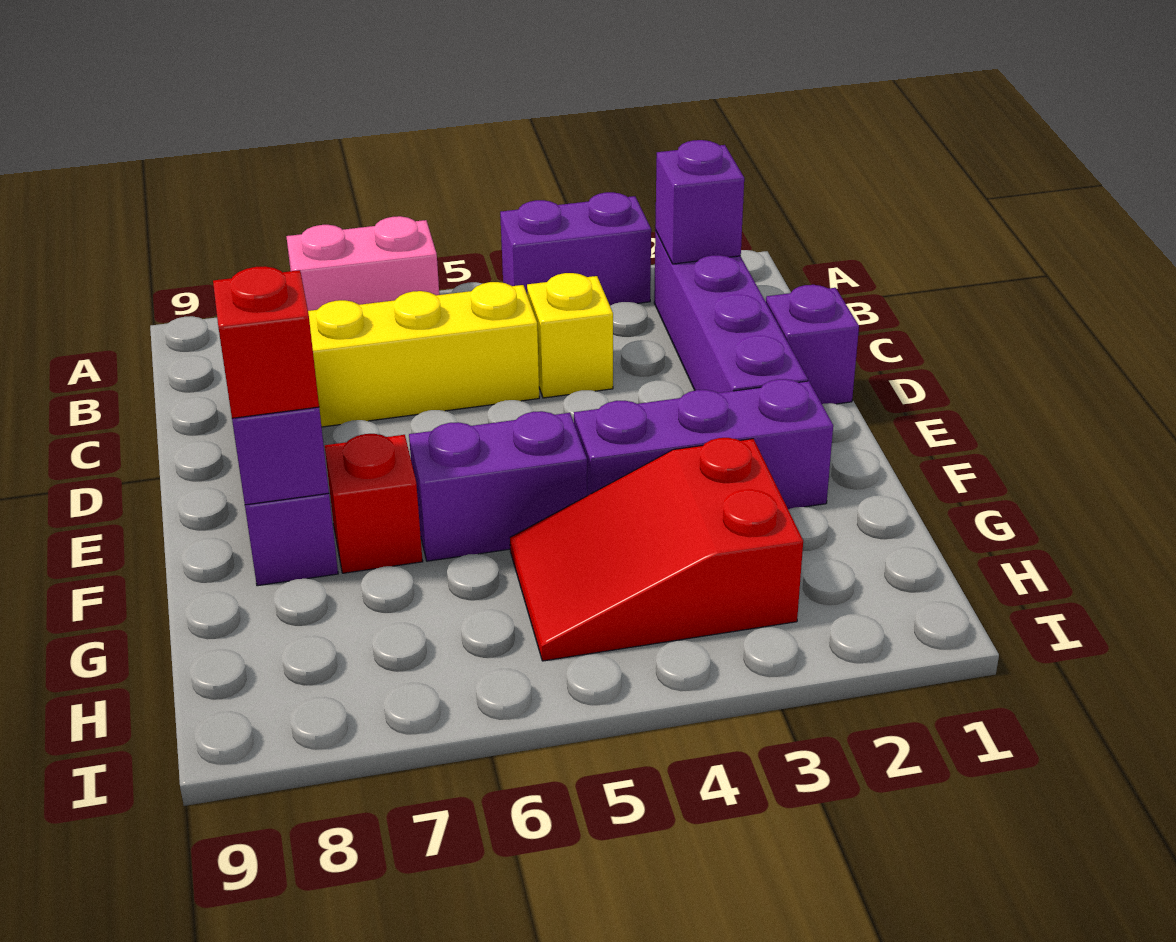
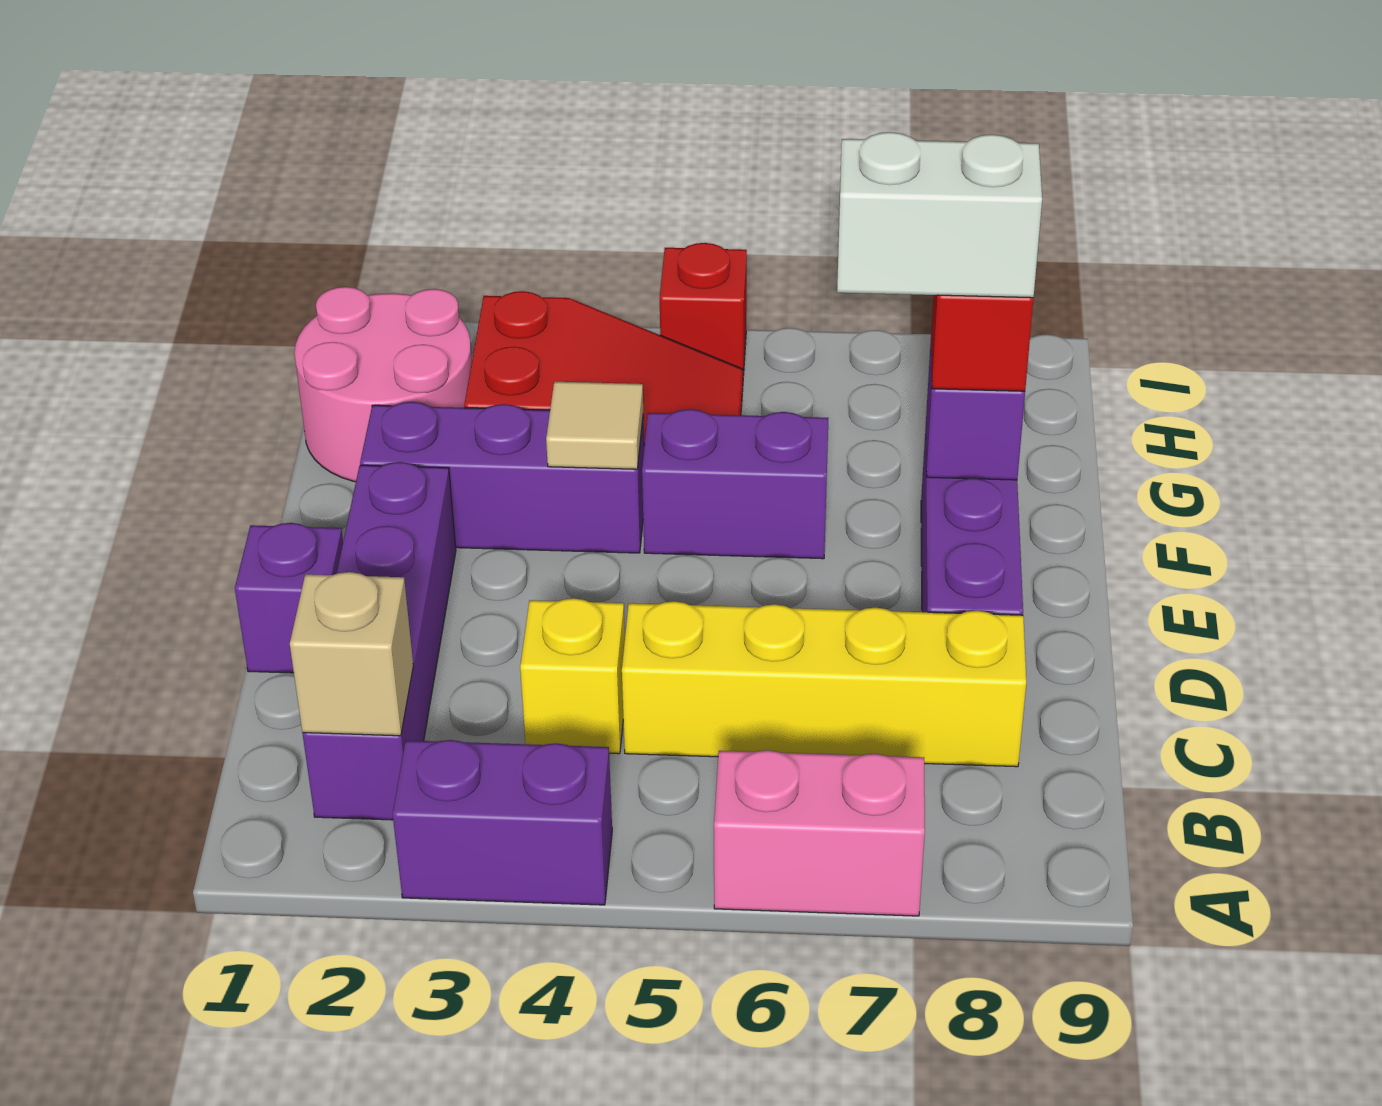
purple 1x1 brick [655,140,744,264] -> tan 1x1 brick [290,572,413,736]
none -> tan 1x1 tile [546,382,643,469]
red 1x1 brick [325,434,423,573] -> red 1x1 brick moved to [660,243,747,376]
none -> white 1x2 brick [837,132,1042,298]
none -> pink 2x2 round brick [294,287,472,482]

